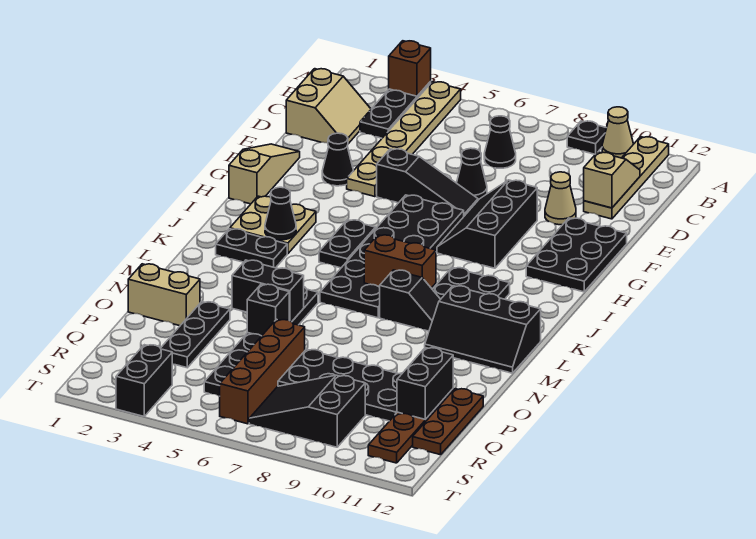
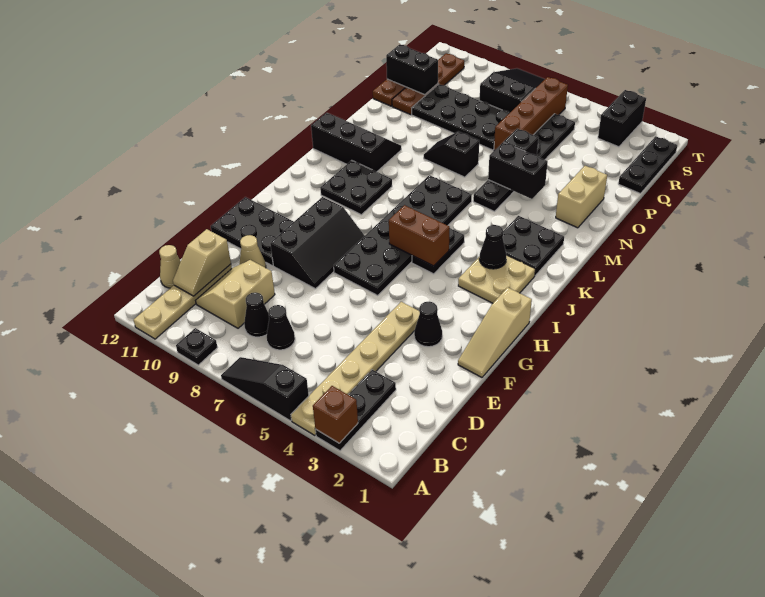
tan 1x1 cone [602,107,633,158] -> tan 1x1 cone moved to [159,245,181,288]
tan 2x2 slope [286,69,371,144] -> tan 2x2 slope moved to [196,260,275,328]
black 1x1 cone [457,148,487,200] -> black 1x1 cone moved to [244,292,269,337]
black 1x3 slope [377,149,478,216] -> black 1x3 slope moved to [221,357,309,421]
black 2x3 plate [526,218,627,292] -> black 2x3 plate turned to [211,197,294,266]
black 1x2 plate [216,229,287,268] -> black 2x2 plate [503,216,564,275]
brown 1x2 brick [364,235,436,288] -> brown 1x2 brick moved to [389,205,450,266]
black 1x2 slope [380,270,441,331] -> black 1x2 slope moved to [424,131,479,177]
tan 1x2 brick [128,264,200,326] -> tan 1x2 brick turned to [556,166,607,228]
black 1x3 plate [161,302,230,368] -> black 1x3 plate moved to [618,136,677,194]
black 1x2 brick [397,348,453,419] -> black 1x2 brick turned to [386,44,438,95]
black 2x3 slope [249,375,365,447] -> black 2x3 slope turned to [480,68,545,113]

